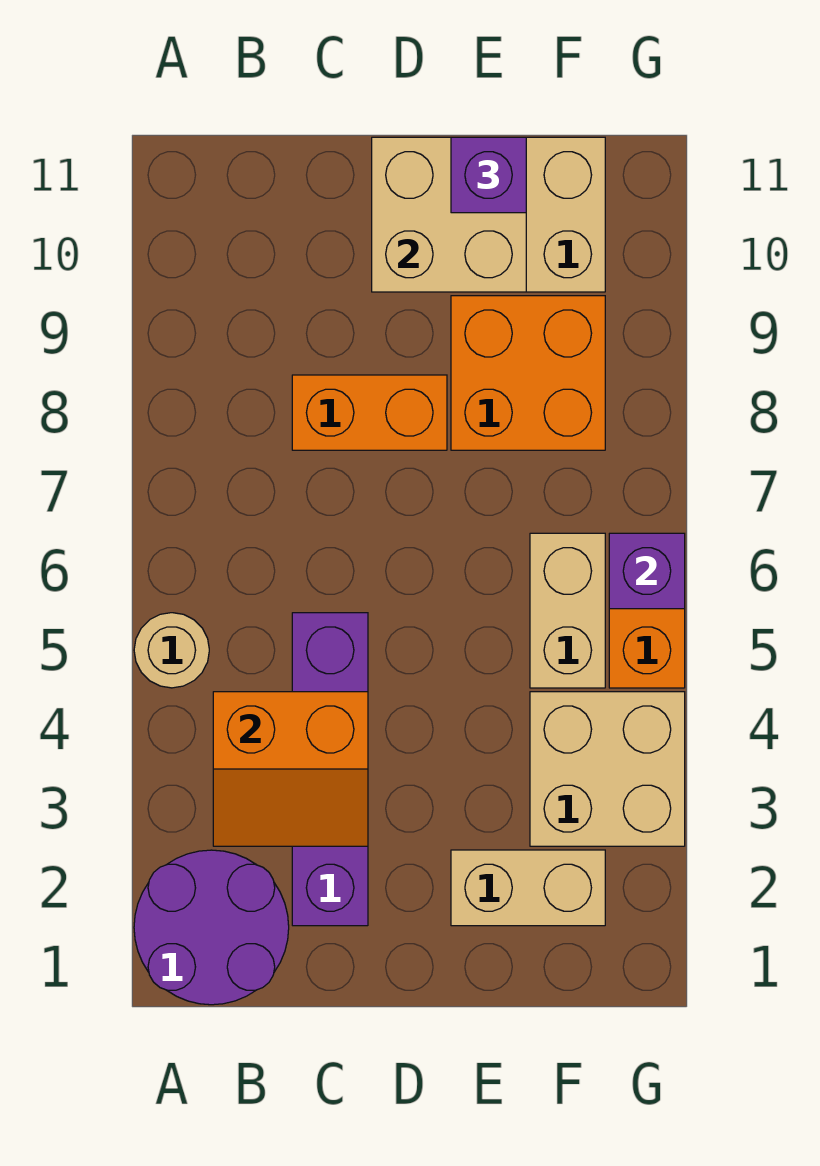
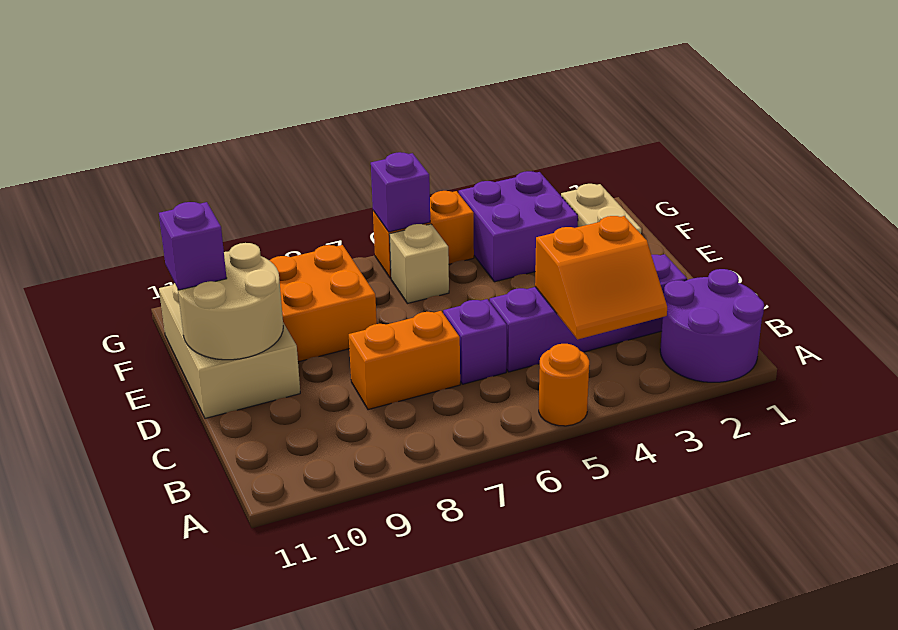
tan 1x1 round brick [134,613,209,688] -> orange 1x1 round brick [539,344,589,426]
orange 2x2 slope [213,692,368,846] -> orange 2x2 slope turned to [535,216,667,340]
none -> purple 1x1 brick [443,299,507,384]
orange 1x2 brick [292,375,447,450] -> orange 1x2 brick turned to [349,311,460,410]
tan 2x2 brick [372,137,526,292] -> tan 2x2 round brick [178,243,283,360]
tan 2x2 brick [530,692,685,846] -> purple 2x2 brick [459,171,578,282]
tan 1x2 brick [530,533,605,688] -> tan 1x1 brick [389,224,449,303]

